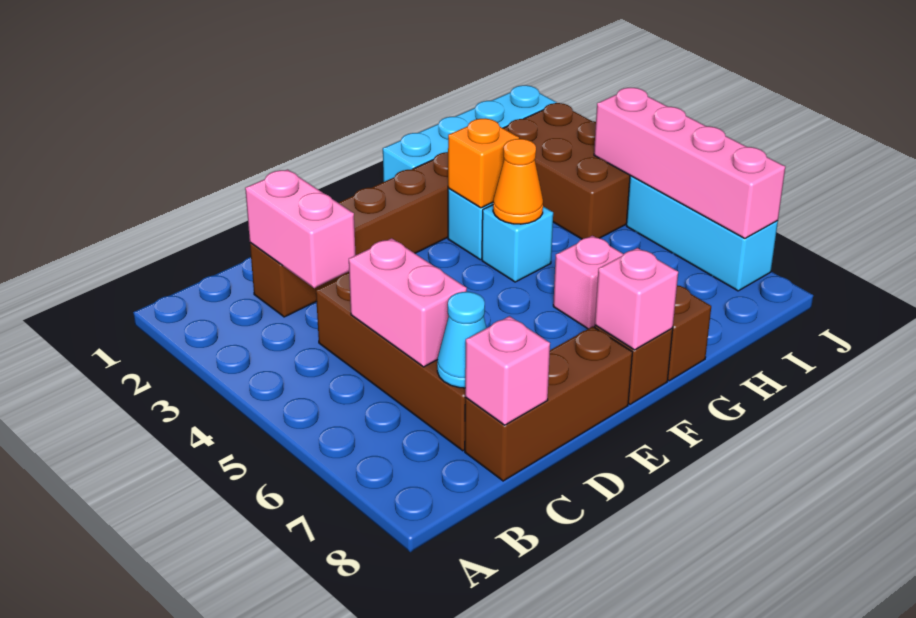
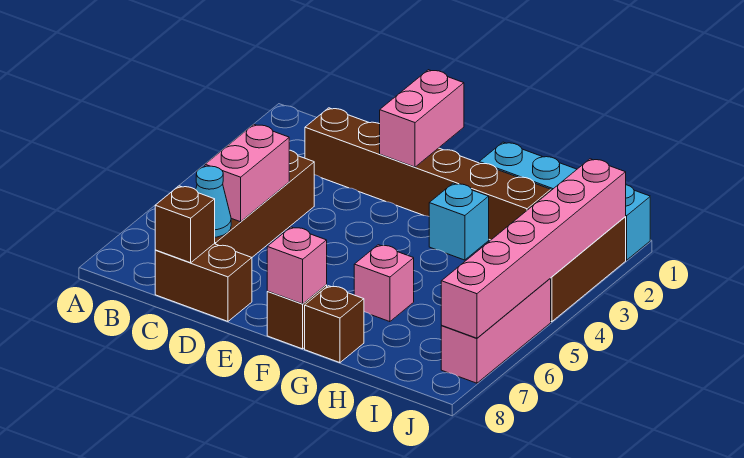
pink 1x2 brick [245,170,355,288] -> pink 1x2 brick moved to [380,70,464,167]
brown 1x3 brick [465,327,632,481] -> brown 1x2 brick [155,244,252,321]
pink 1x1 brick [465,316,550,425] -> brown 1x1 brick [155,186,215,263]
orange 1x1 brick [448,119,519,208] -> none
cyan 1x1 brick [482,205,553,282] -> none
orange 1x1 cone [493,139,543,224] -> none
pink 1x4 brick [594,88,785,239] -> pink 1x6 brick [441,159,626,338]
cyan 1x3 brick [626,176,778,291] -> pink 1x3 brick [441,279,551,383]

